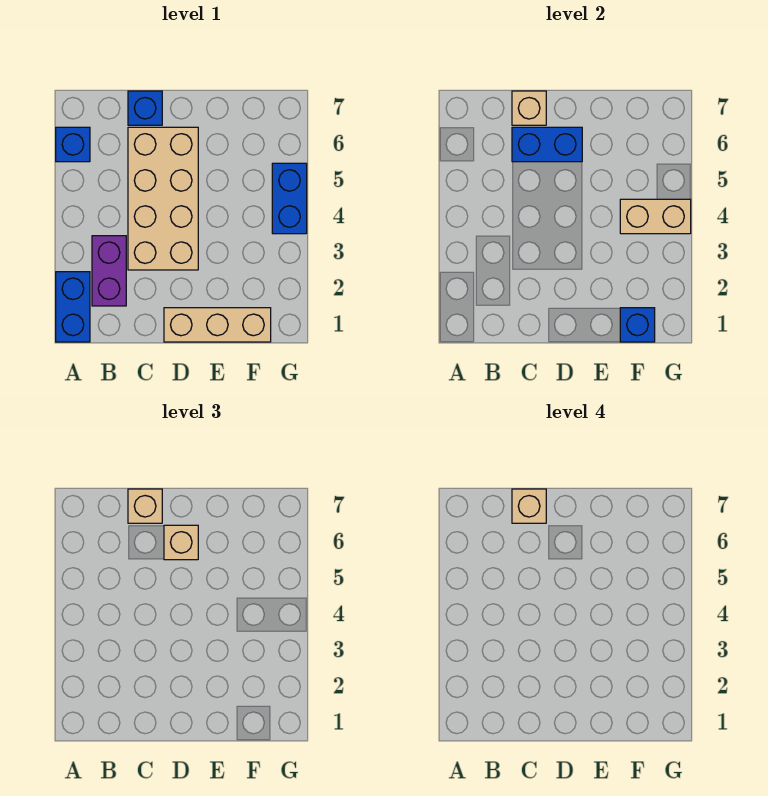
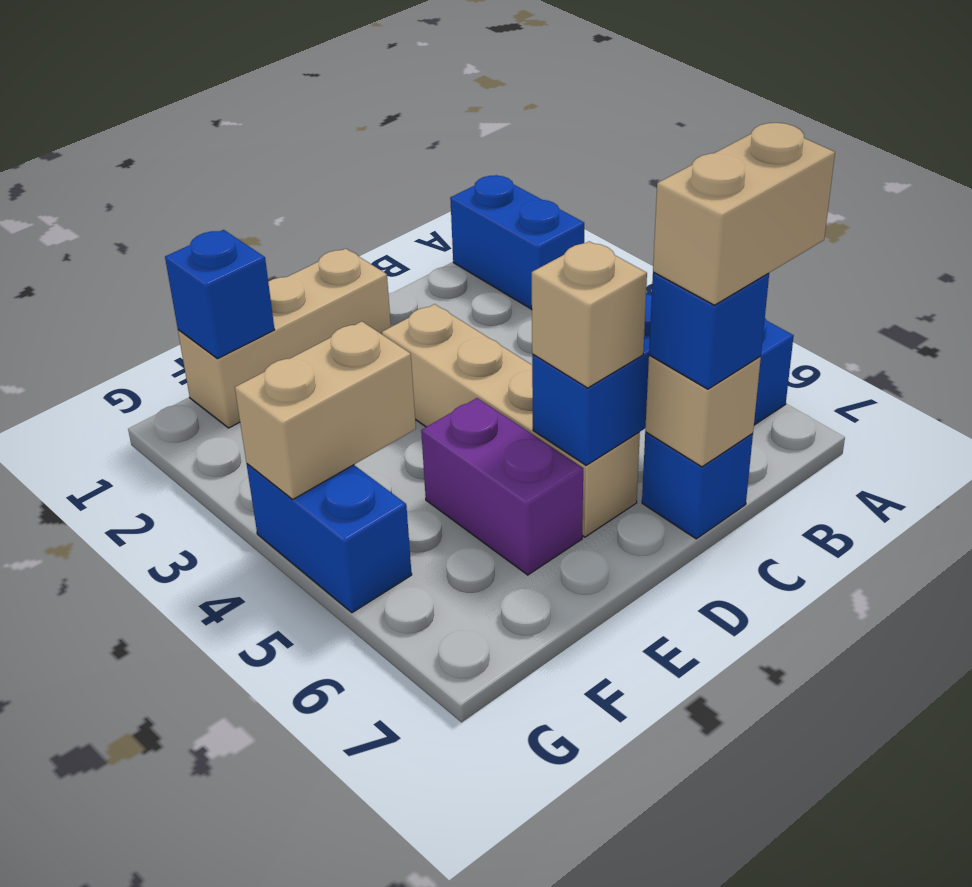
purple 1x2 brick [92,236,126,306] -> purple 1x2 brick moved to [421,398,583,575]
tan 2x4 brick [128,127,198,270] -> tan 1x4 brick [382,304,640,537]
tan 1x1 brick [128,489,162,523] -> blue 1x1 brick [649,272,769,389]
tan 1x1 brick [512,489,546,523] -> tan 1x2 brick [653,123,835,305]

